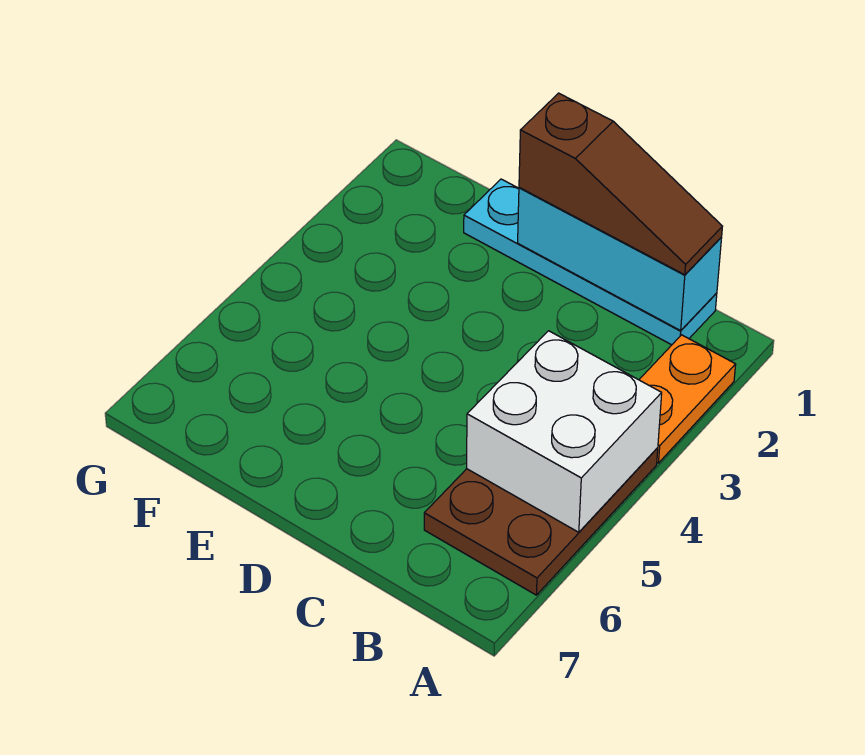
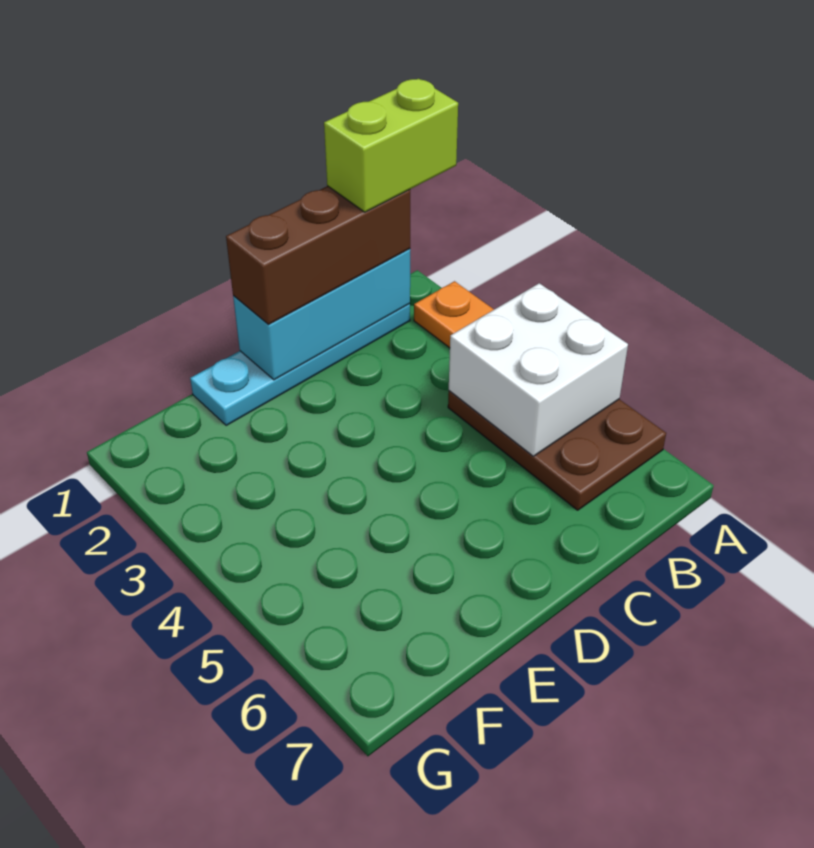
none -> lime 1x2 brick [324,79,458,212]
brown 1x3 slope [519,93,722,275] -> brown 1x3 brick [226,186,410,325]

